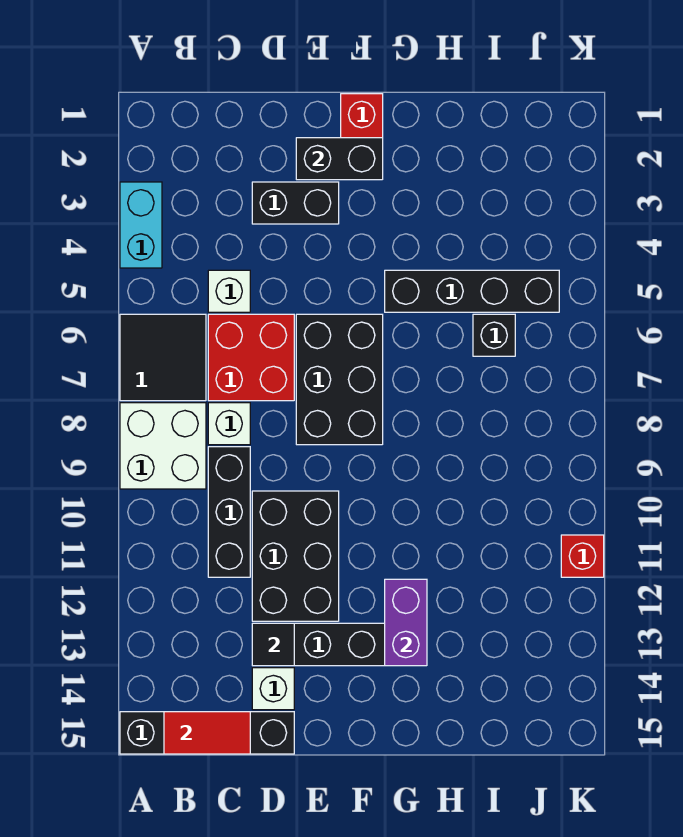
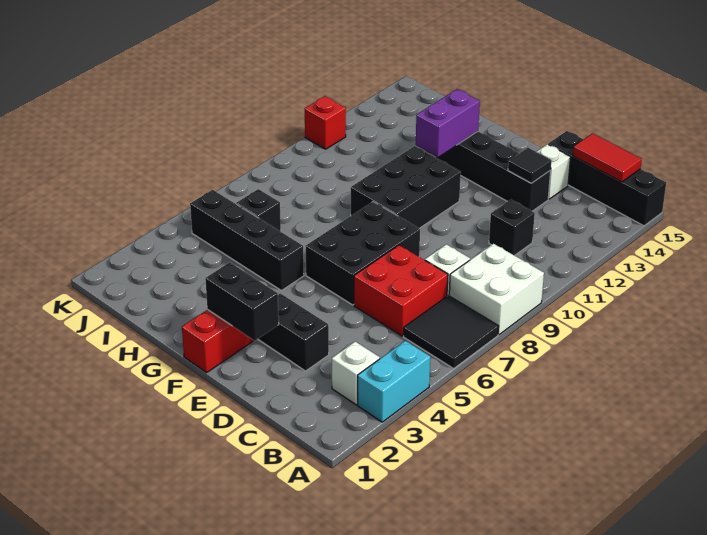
white 1x1 brick [208,270,250,312] -> white 1x1 brick moved to [332,342,380,405]
black 1x3 brick [208,447,250,577] -> black 1x1 brick [489,200,535,256]
black 2x3 brick [252,491,339,621] -> black 2x3 brick moved to [351,146,461,228]

